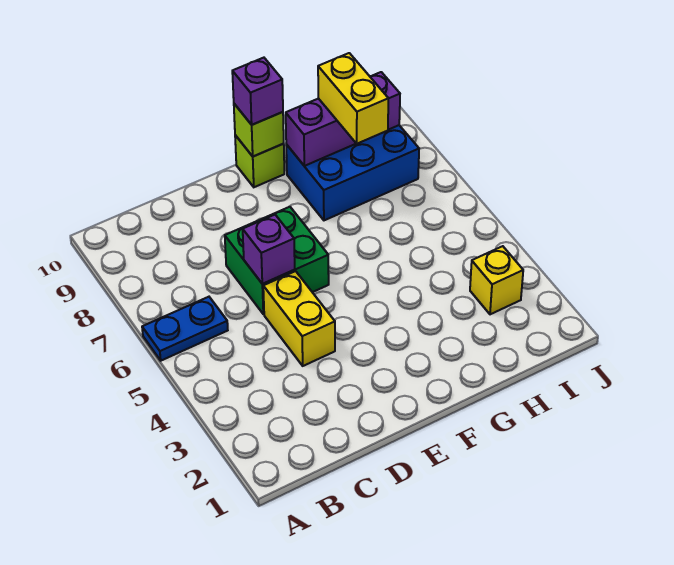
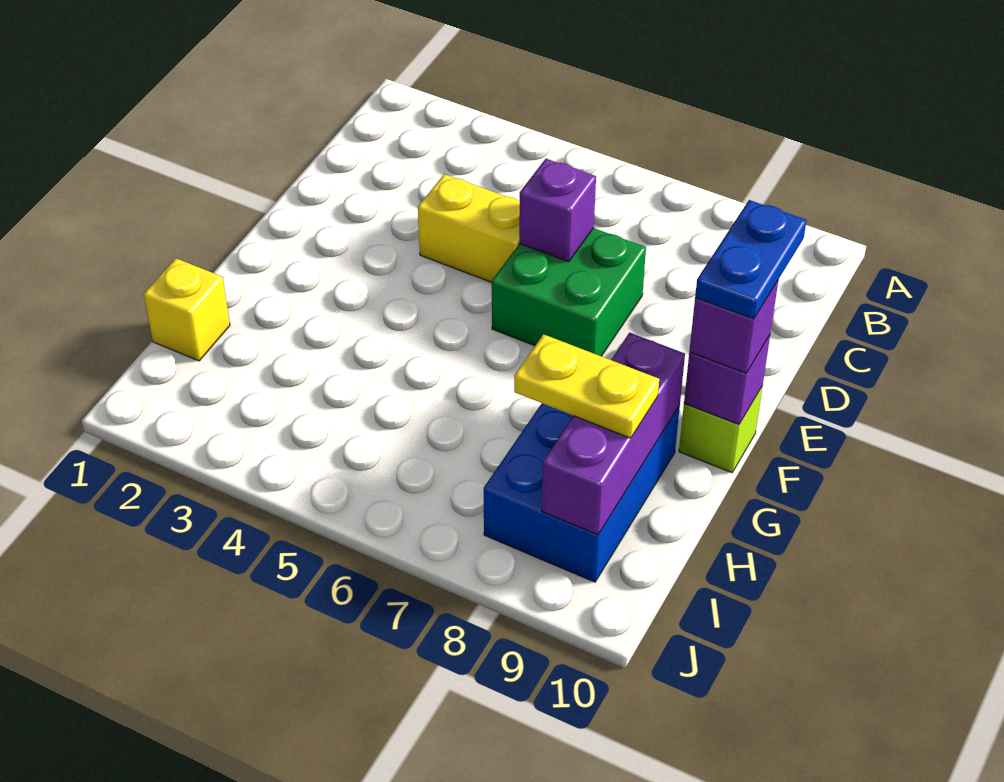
blue 1x2 plate [142,297,228,361] -> blue 1x2 plate moved to [695,200,806,319]
lime 1x1 brick [234,104,284,156] -> purple 1x1 brick [684,335,770,424]
yellow 1x2 brick [318,53,389,144] -> yellow 1x2 plate [514,334,659,438]
yellow 1x1 brick [470,246,523,314] -> yellow 1x1 brick moved to [144,258,230,361]

